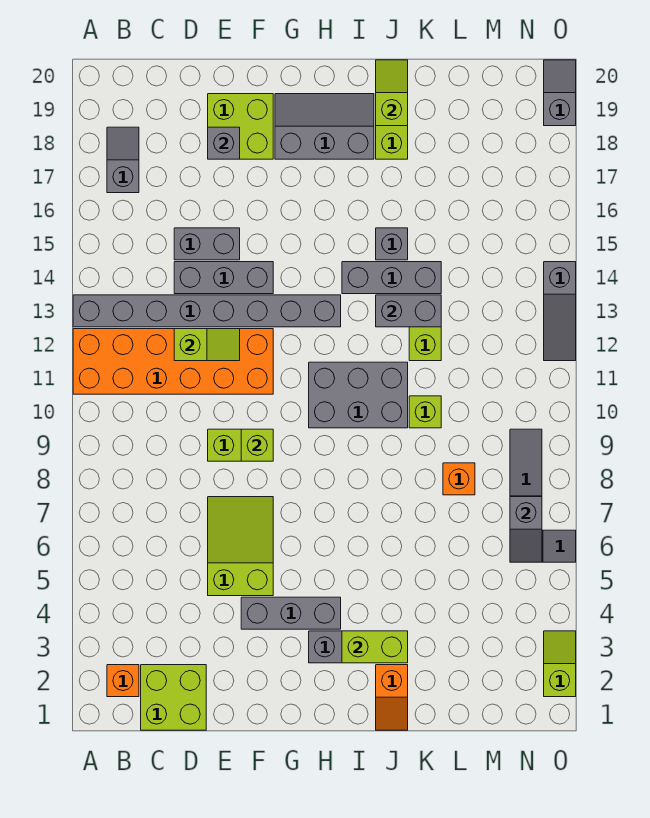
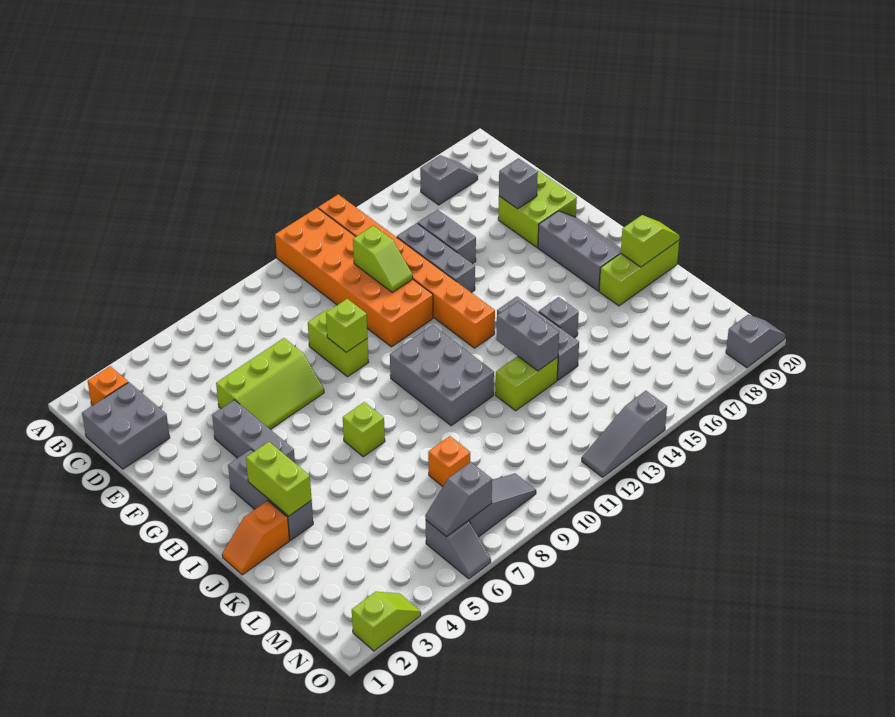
grey 1x8 brick [73,295,341,327] -> orange 1x8 brick [318,194,495,348]
lime 2x2 brick [141,665,206,730] -> grey 2x2 brick [82,382,170,469]
lime 2x3 slope [208,497,273,596] -> lime 2x3 slope turned to [216,338,324,430]
lime 1x1 brick [409,396,441,428] -> lime 1x1 brick moved to [343,402,385,457]

